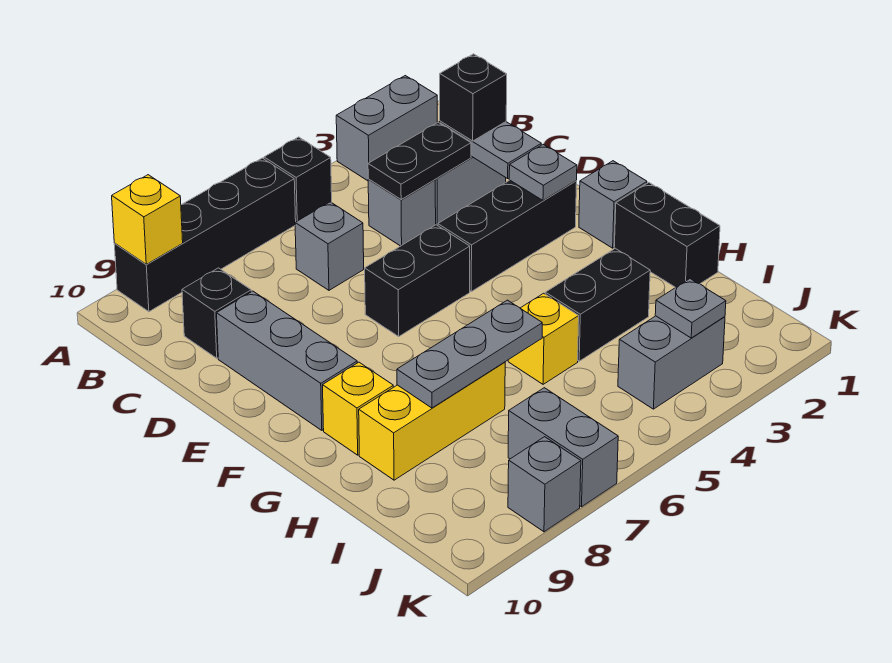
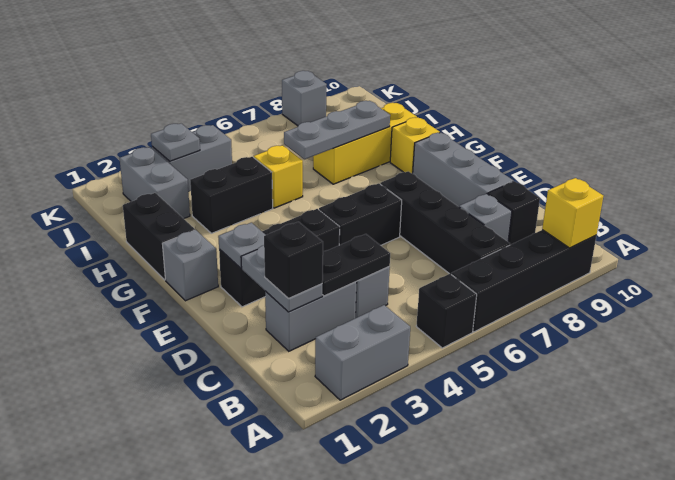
none -> black 1x4 brick [380,171,510,274]
grey 1x1 brick [295,202,364,290] -> grey 1x1 brick moved to [459,194,512,242]
grey 1x2 brick [508,388,618,507] -> grey 1x2 brick moved to [119,147,190,219]

